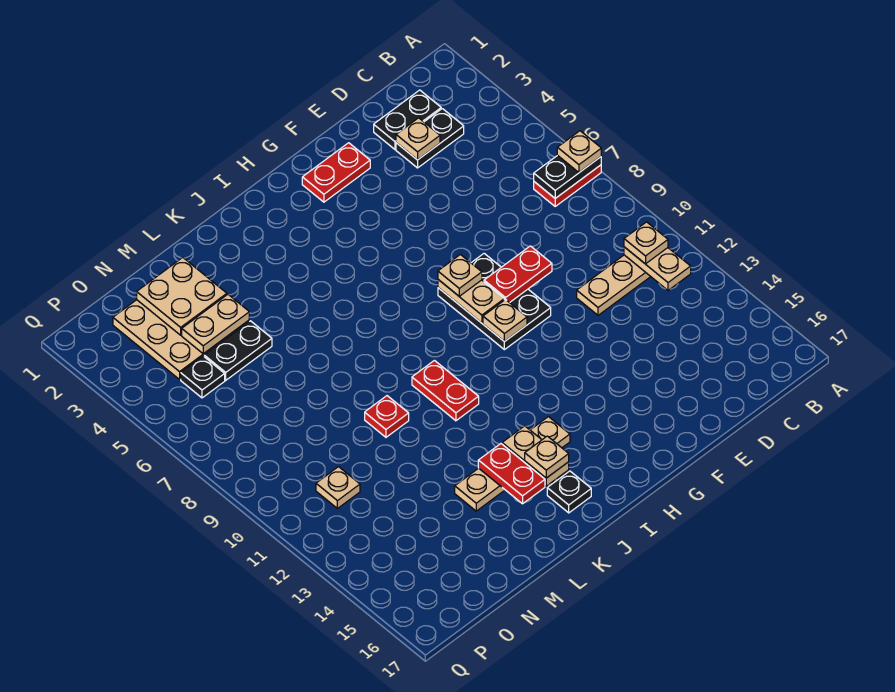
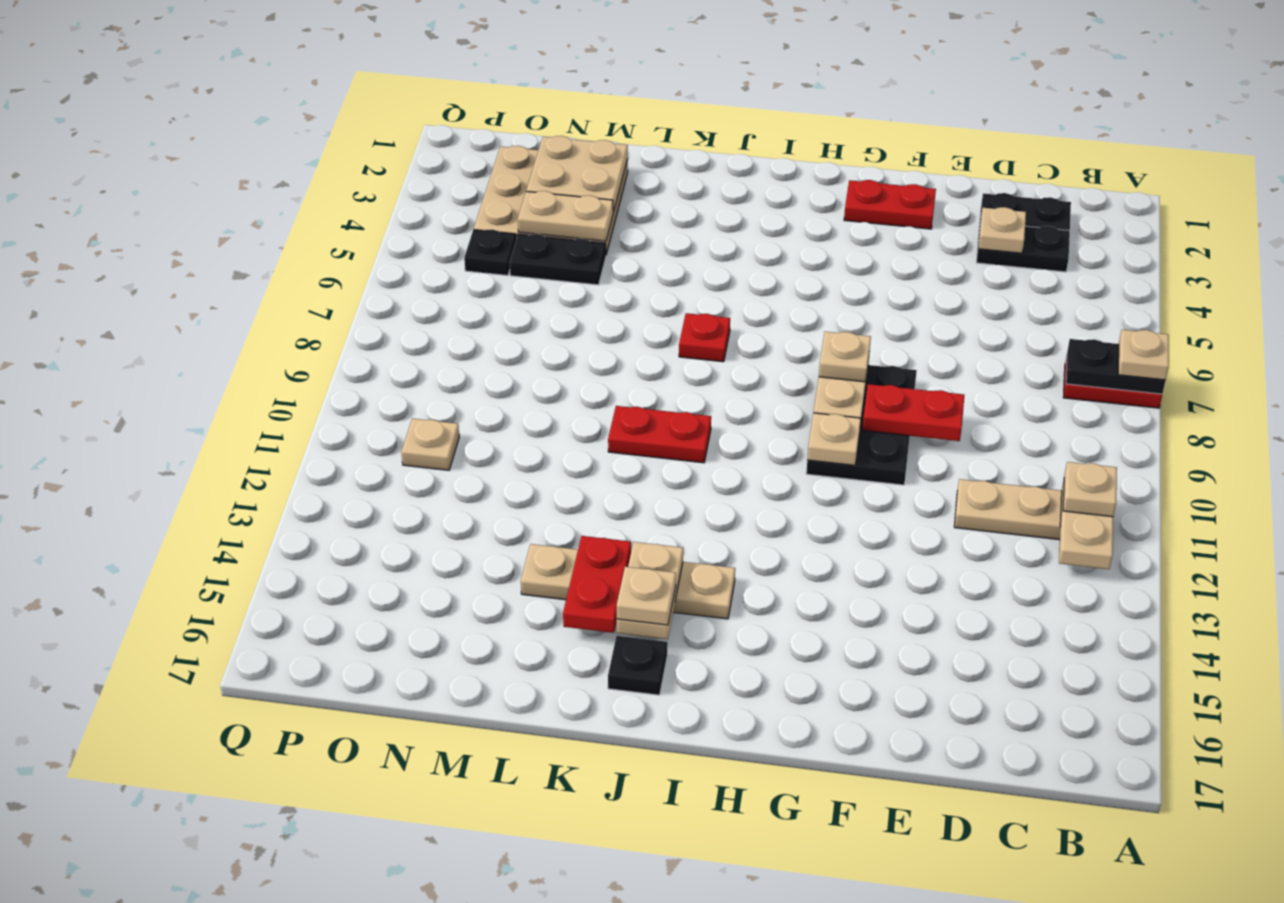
red 1x2 plate [412,361,479,421] -> red 1x2 plate turned to [608,406,711,463]
red 1x1 plate [365,396,409,437] -> red 1x1 plate moved to [679,313,730,362]

